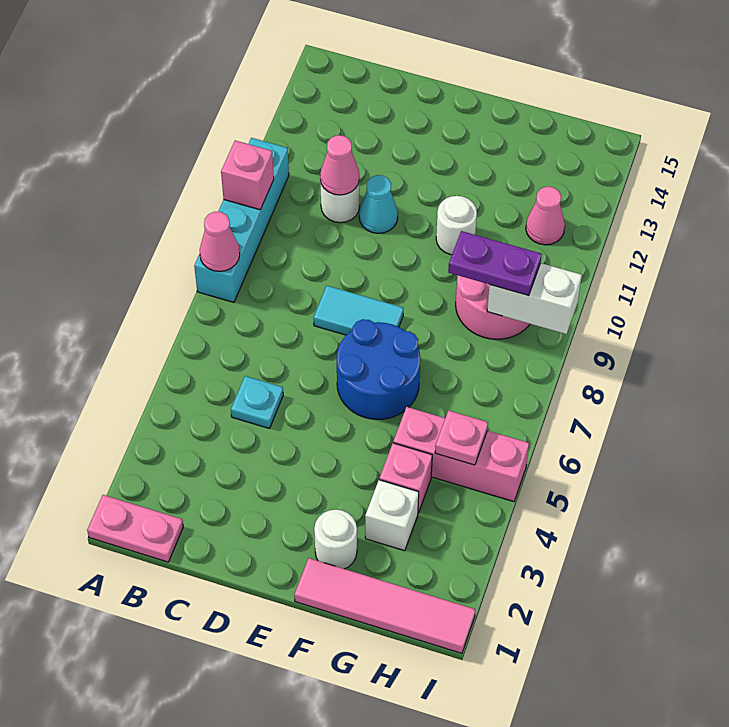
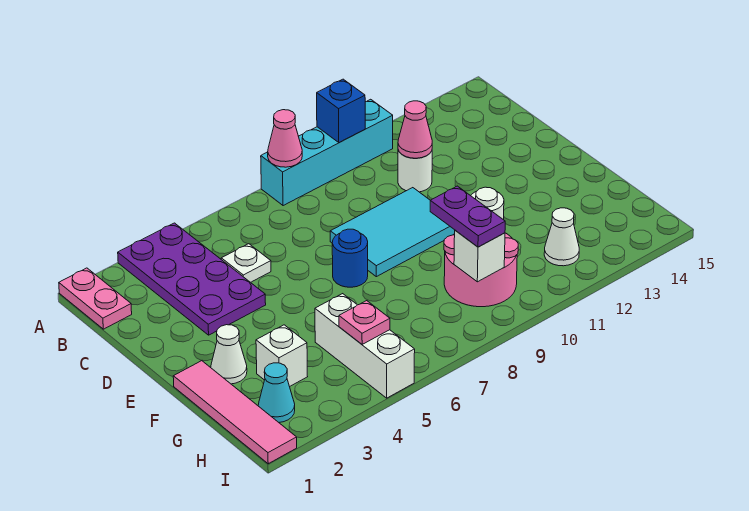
none -> purple 2x4 plate [118,223,266,335]
pink 1x1 brick [221,141,274,210] -> blue 1x1 brick [317,79,365,143]
cyan 1x1 plate [231,376,283,429] -> white 1x1 plate [221,244,271,282]
cyan 1x2 tile [314,286,403,335] -> cyan 2x3 tile [330,188,455,277]
cyan 1x1 cone [359,175,398,233] -> cyan 1x1 cone moved to [258,363,295,422]
blue 2x2 round brick [337,319,420,419] -> blue 1x1 round brick [332,229,368,287]
white 1x1 round brick [314,510,357,569] -> white 1x1 cone [211,325,247,384]
pink 1x1 brick [379,443,432,513] -> none
pink 1x3 brick [393,407,529,502] -> white 1x3 brick [315,294,415,398]
white 1x2 brick [487,263,582,334] -> white 1x1 brick [454,230,505,282]
pink 1x1 cone [526,187,565,245] -> white 1x1 cone [544,208,579,266]

